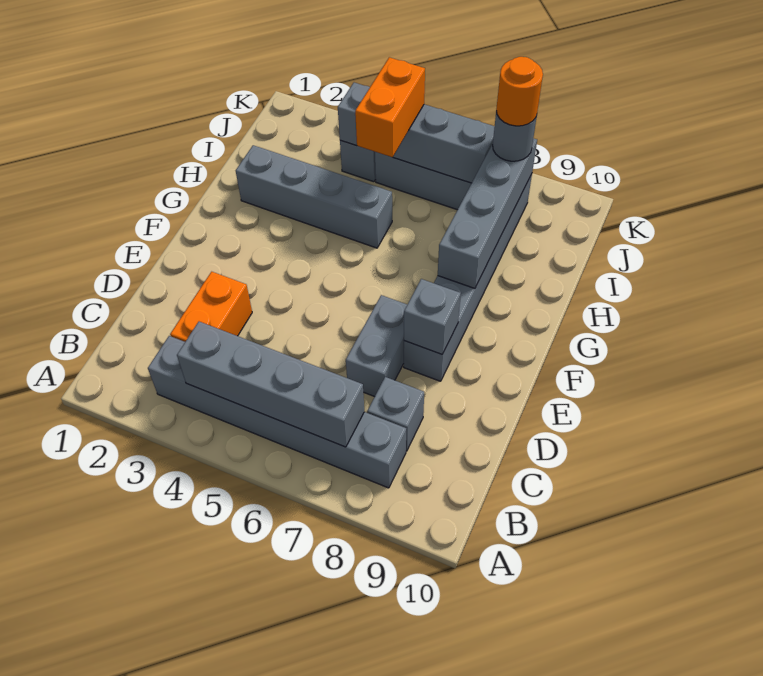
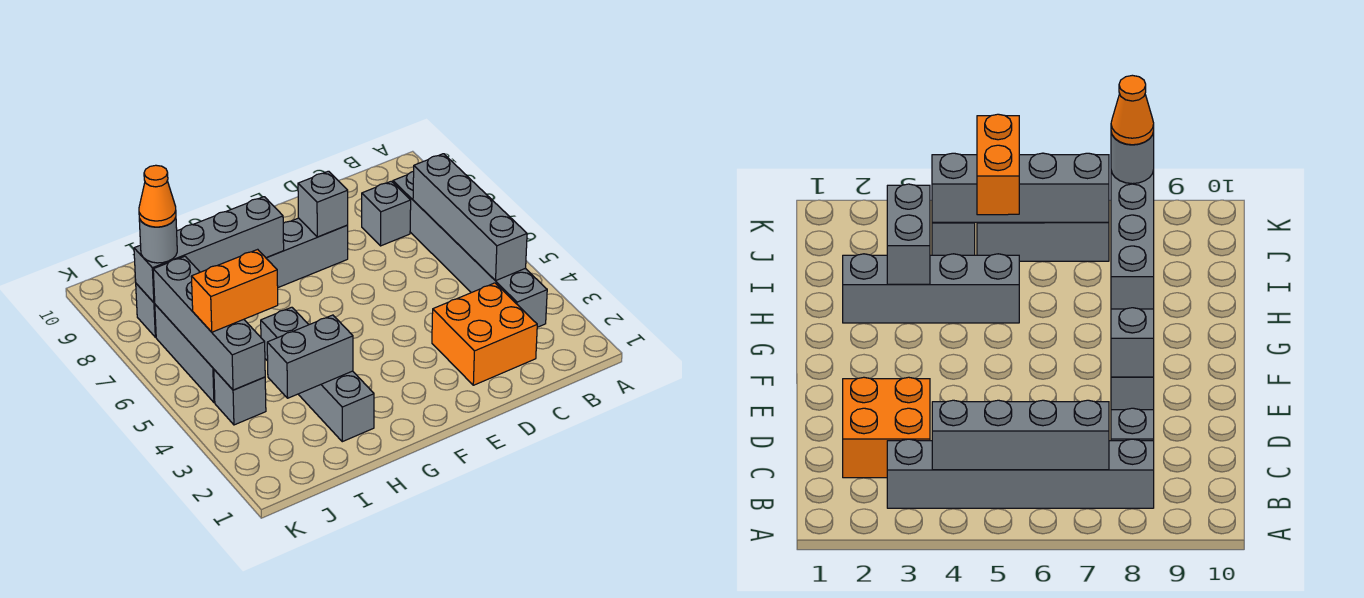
orange 1x2 brick [170,272,252,342] -> orange 2x2 brick [432,283,537,385]
grey 1x2 brick [346,295,407,397] -> grey 1x2 brick moved to [267,315,353,398]
orange 1x1 round brick [496,57,543,126] -> orange 1x1 cone [139,165,176,227]

